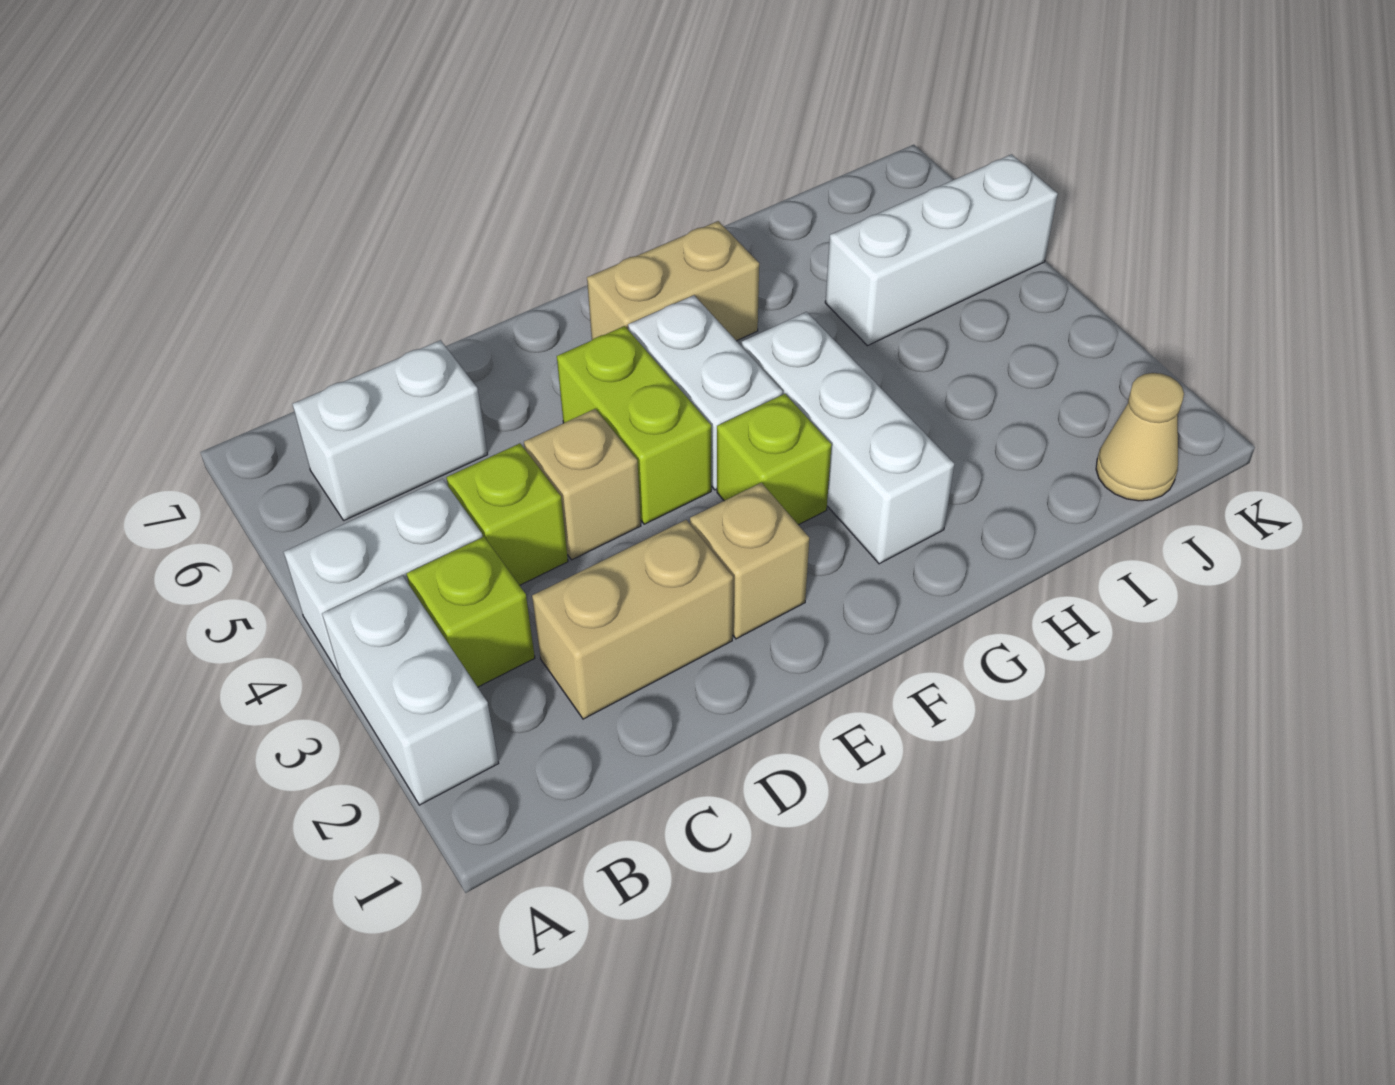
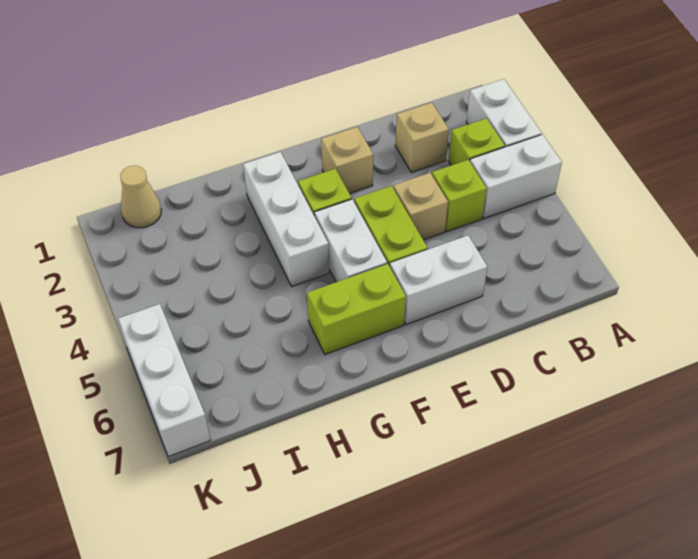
white 1x2 brick [292,340,488,520] -> white 1x2 brick moved to [390,235,487,324]
tan 1x2 brick [532,520,733,719] -> tan 1x1 brick [395,103,449,173]
tan 1x2 brick [587,221,759,341] -> lime 1x2 brick [307,264,406,354]
white 1x3 brick [825,154,1058,346] -> white 1x3 brick turned to [118,304,211,457]

